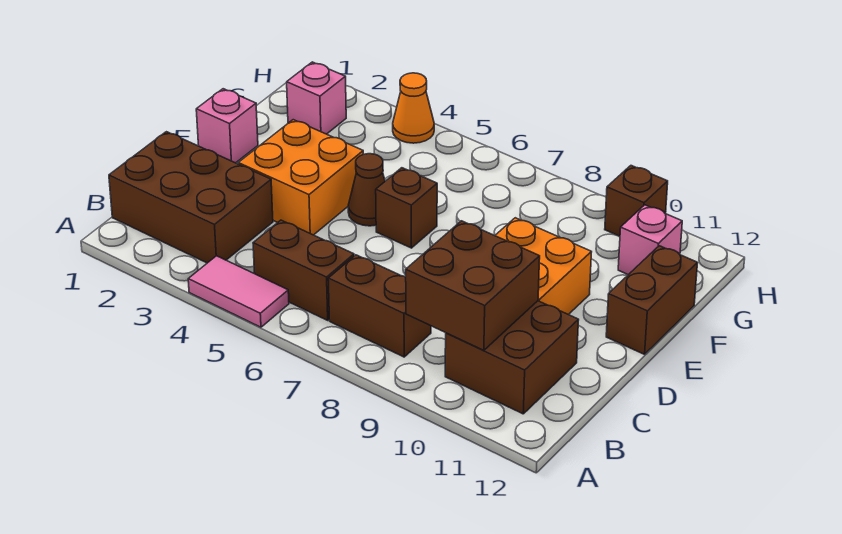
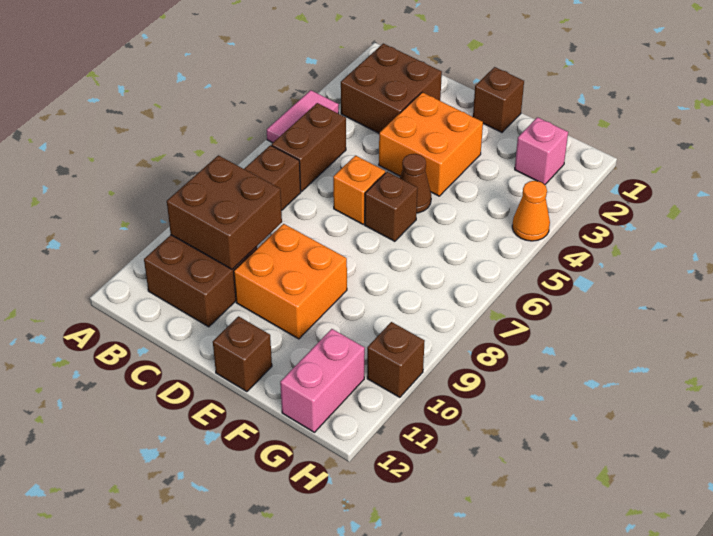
brown 2x3 brick [109,132,273,263] -> brown 2x2 brick [341,43,442,133]
none -> orange 1x1 brick [333,156,385,224]
pink 1x1 brick [196,89,258,163] -> brown 1x1 brick [473,67,524,132]
brown 1x2 brick [606,246,697,354] -> brown 1x1 brick [213,316,272,392]
pink 1x1 brick [618,205,682,275] -> pink 1x2 brick [280,329,365,432]

